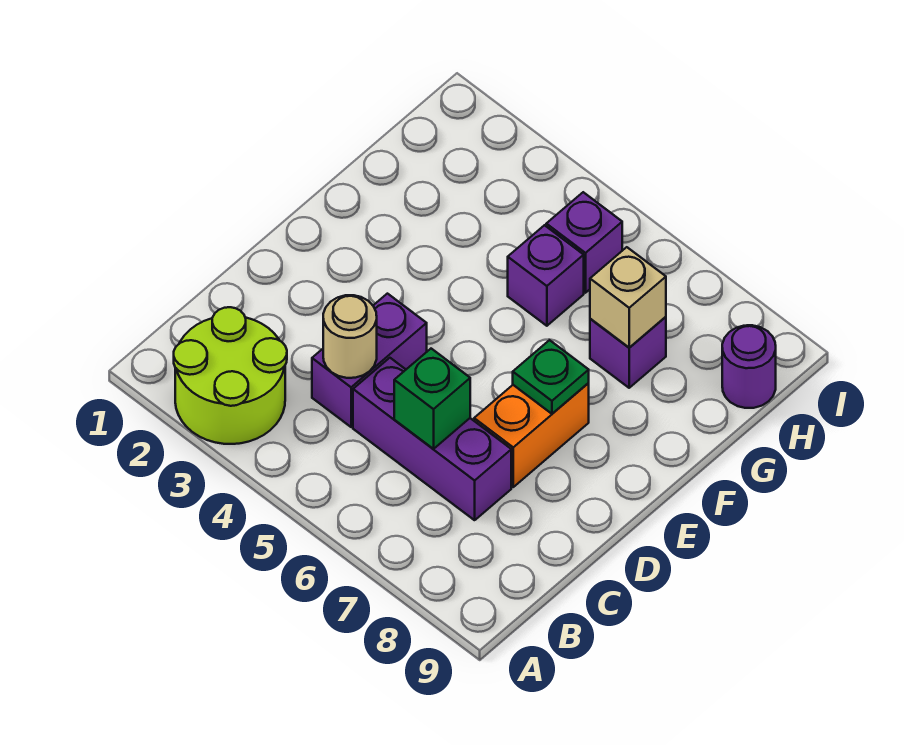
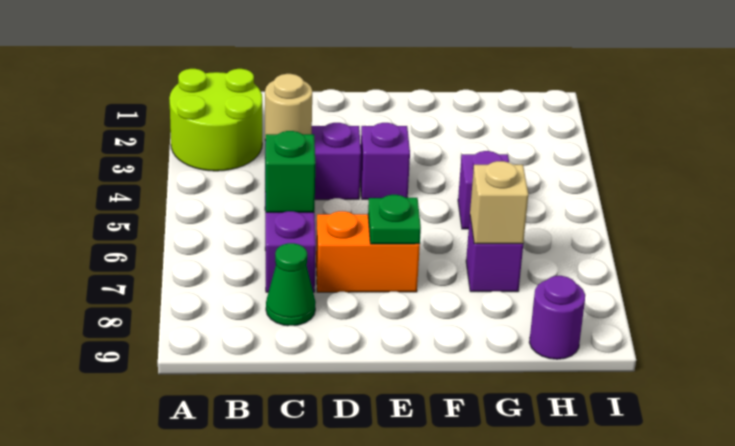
none -> green 1x1 cone [266,243,316,326]
purple 1x1 brick [546,192,622,293] -> purple 1x1 brick moved to [360,123,410,199]

